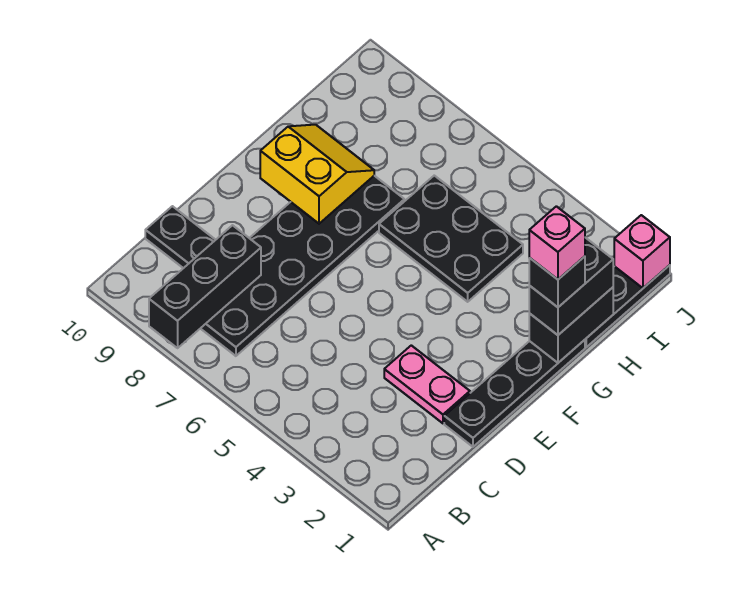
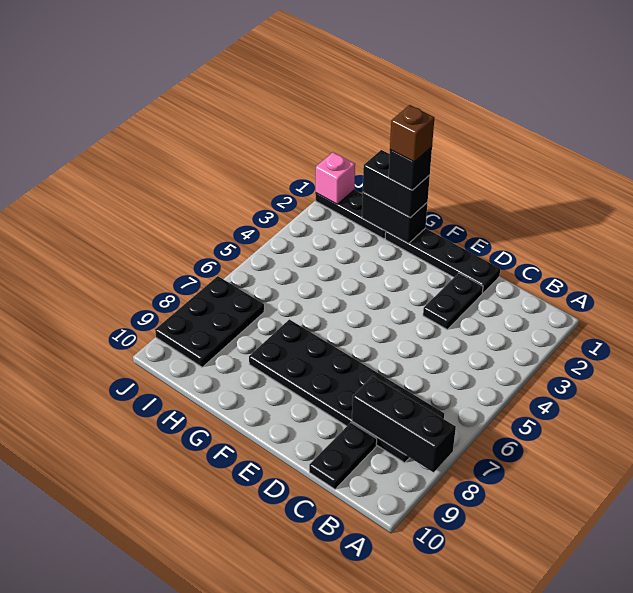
pink 1x2 plate [384,345,470,423] -> black 1x2 plate [423,273,483,329]
yellow 2x2 slope [260,125,374,224] -> none
pink 1x1 brick [529,206,585,279] -> brown 1x1 brick [390,105,434,162]
black 2x3 plate [379,176,523,302] -> black 2x3 plate moved to [155,276,264,367]

